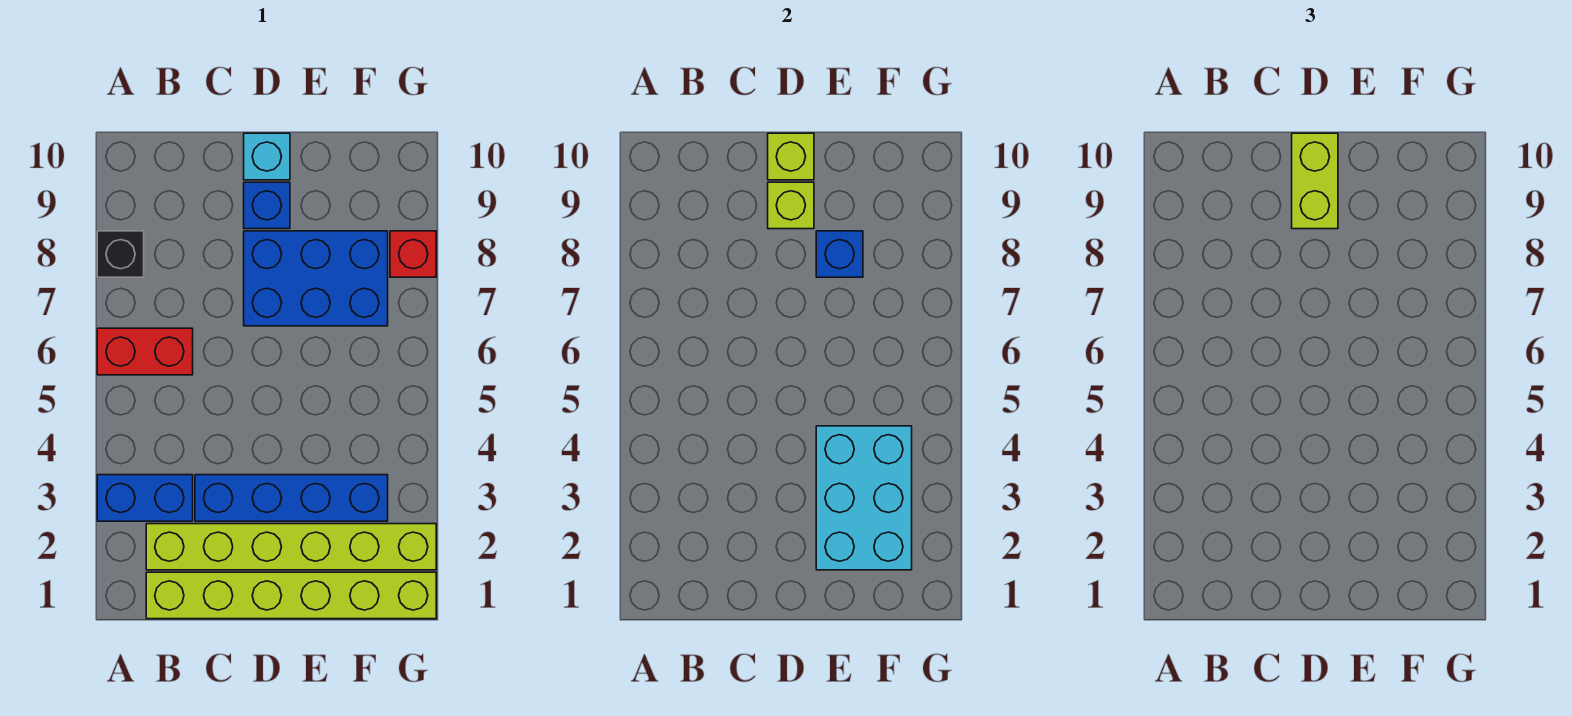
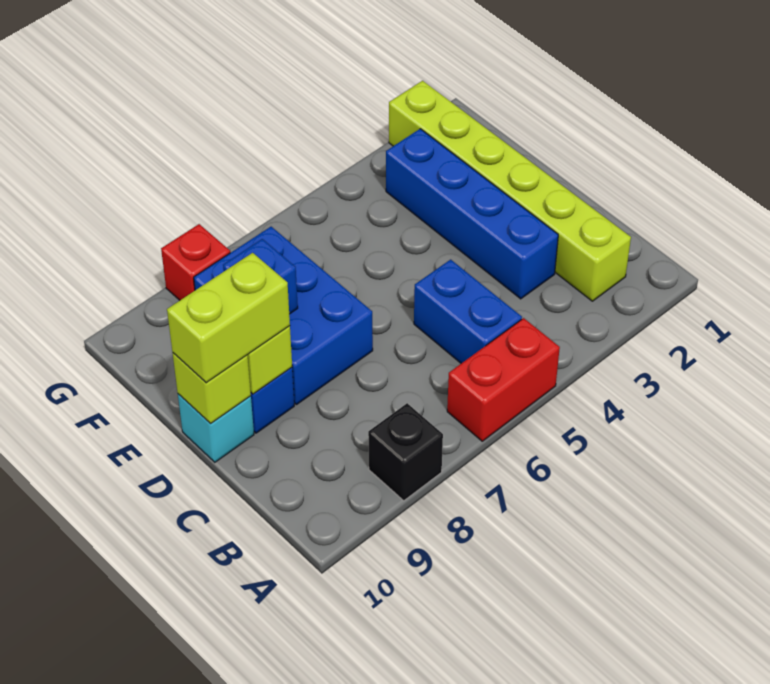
blue 1x2 brick [97,475,193,521] -> blue 1x2 brick moved to [414,260,522,363]
red 1x2 brick [97,328,193,375] -> red 1x2 brick turned to [447,318,560,441]
lime 1x6 brick [146,572,436,619] -> none
cyan 2x3 brick [816,426,912,570] -> none

